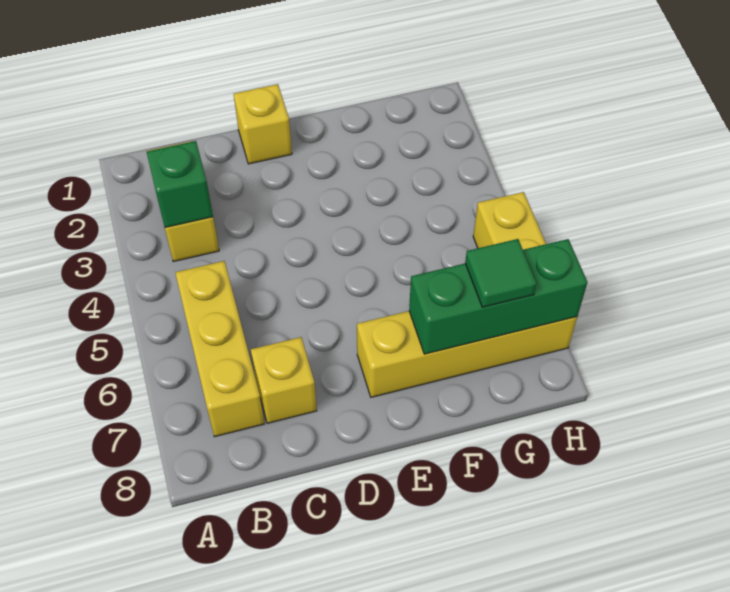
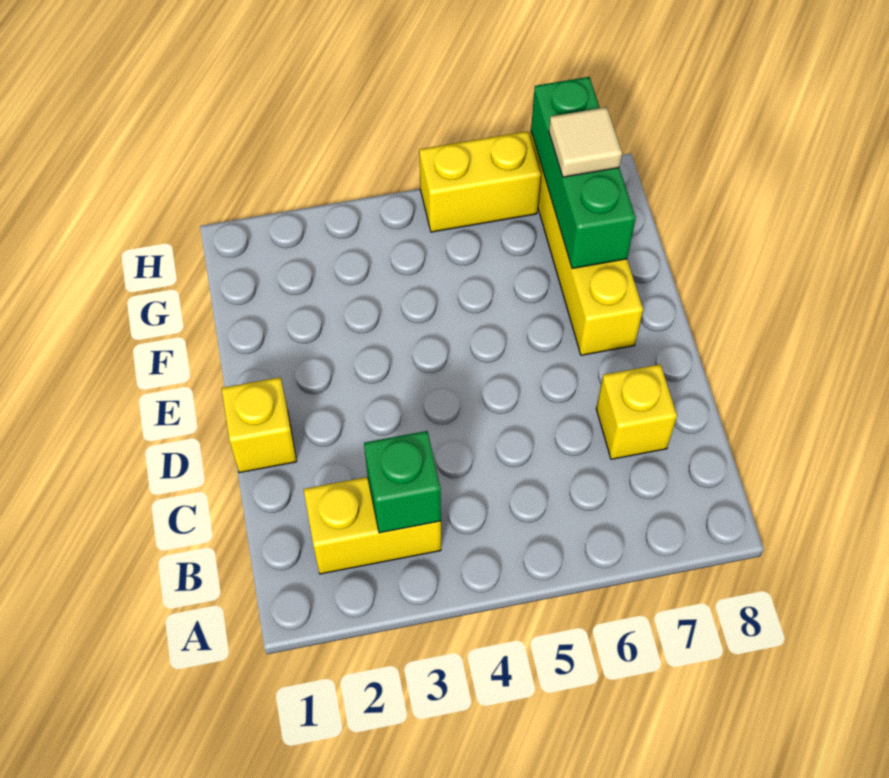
yellow 1x3 brick [175,261,264,437] -> none
green 1x1 tile [465,239,537,307] -> tan 1x1 tile [549,107,622,177]

